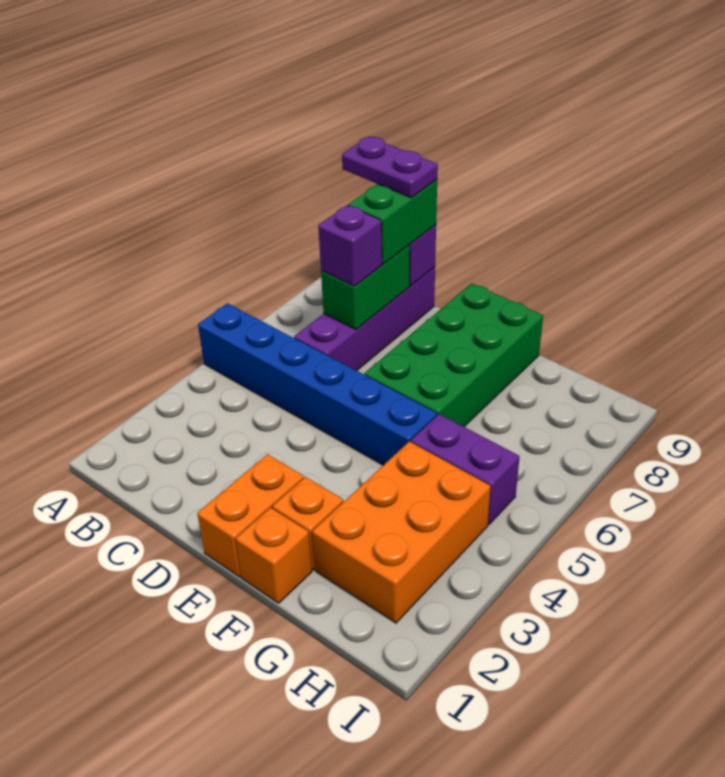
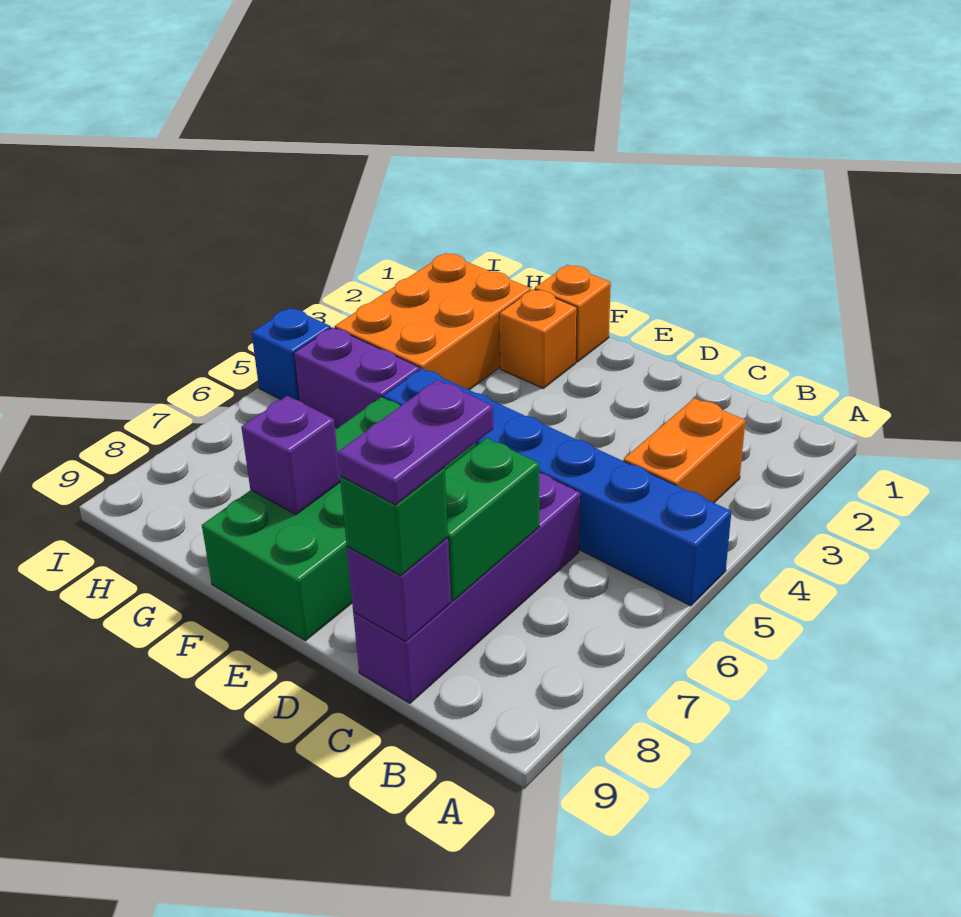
purple 1x2 plate [342,137,438,198] -> purple 1x2 plate turned to [337,380,493,505]
purple 1x1 brick [318,205,382,286] -> purple 1x1 brick moved to [241,396,340,514]
green 1x2 brick [348,180,437,264] -> green 1x1 brick [340,468,448,576]
orange 1x2 brick [197,454,304,577] -> orange 1x2 brick moved to [624,398,745,503]
none -> blue 1x1 brick [252,308,331,400]

